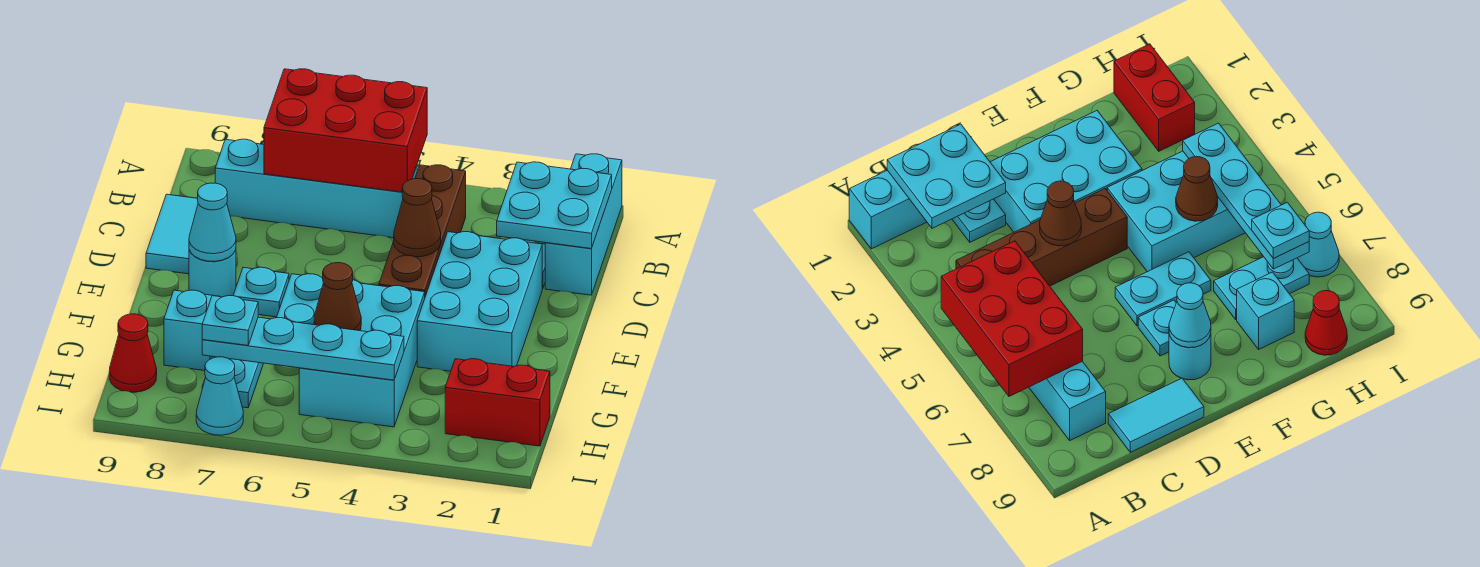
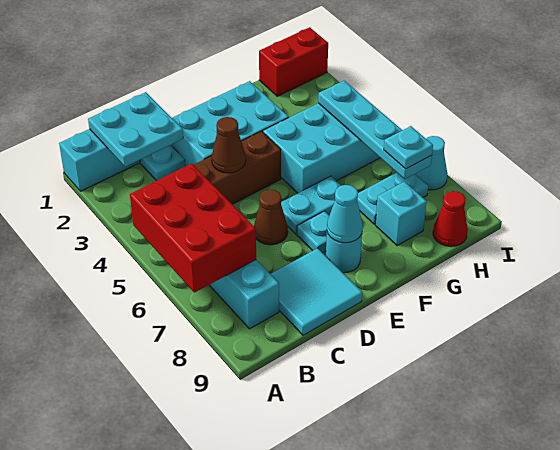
cyan 1x2 tile [146,194,198,274] -> cyan 2x2 tile [271,248,362,335]
brown 1x1 cone [314,263,361,331] -> brown 1x1 cone moved to [254,189,288,245]
red 1x2 brick [445,359,550,446] -> red 1x2 brick turned to [259,27,328,96]

